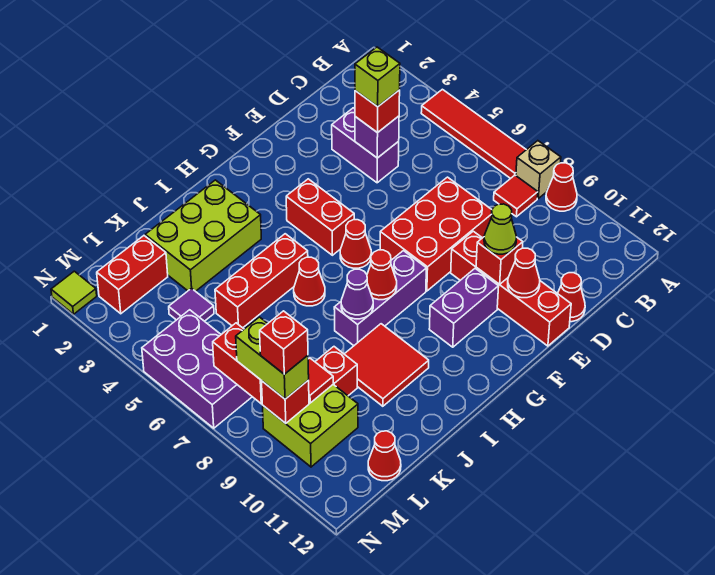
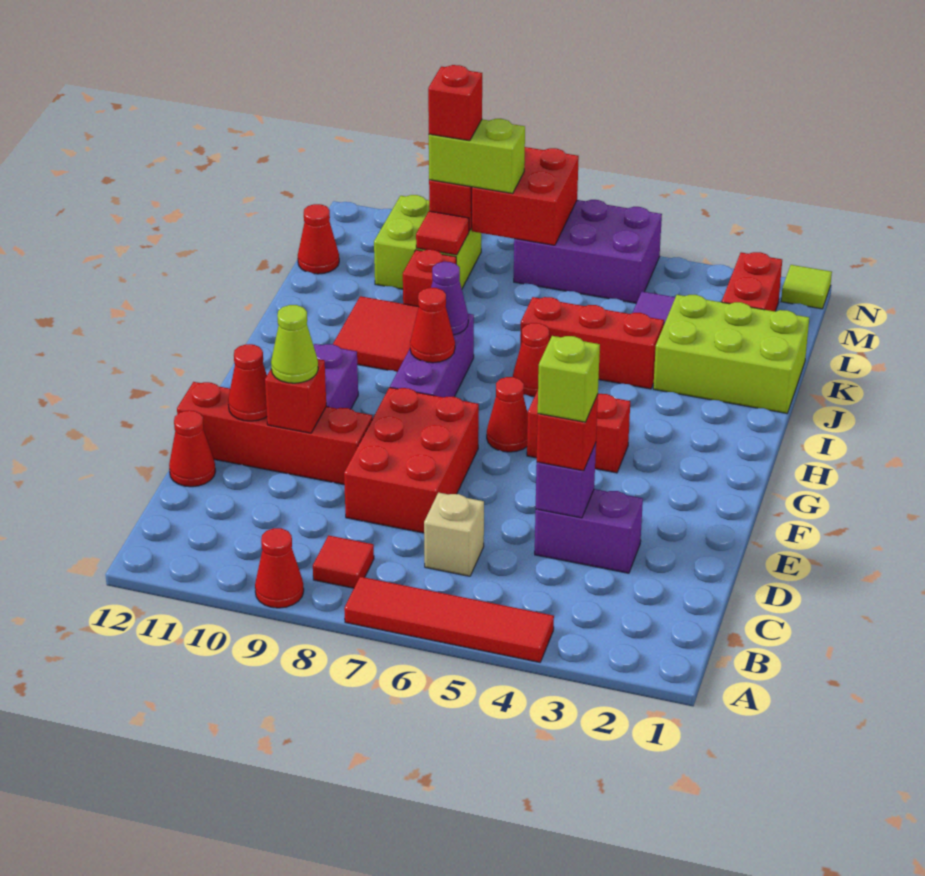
tan 1x1 brick [516,141,561,198] -> tan 1x1 brick moved to [424,493,484,576]
lime 2x3 brick [145,180,261,291] -> lime 2x3 brick turned to [653,295,809,413]
red 1x3 brick [215,234,308,328] -> red 1x3 brick turned to [520,297,664,389]
red 1x2 brick [213,323,262,404] -> red 2x2 brick [472,147,579,245]

